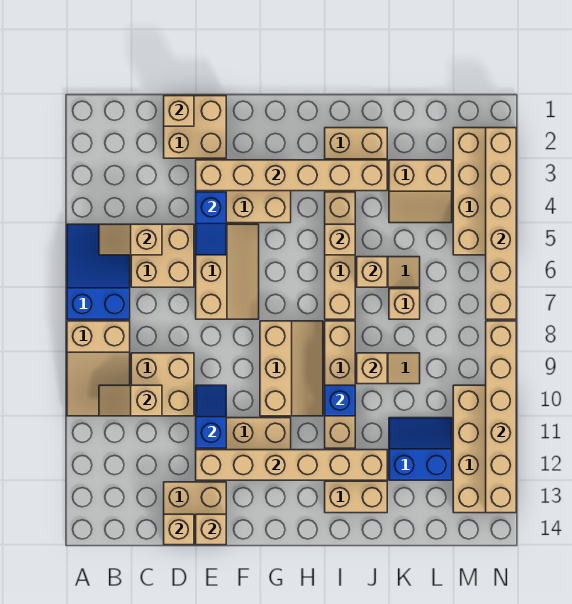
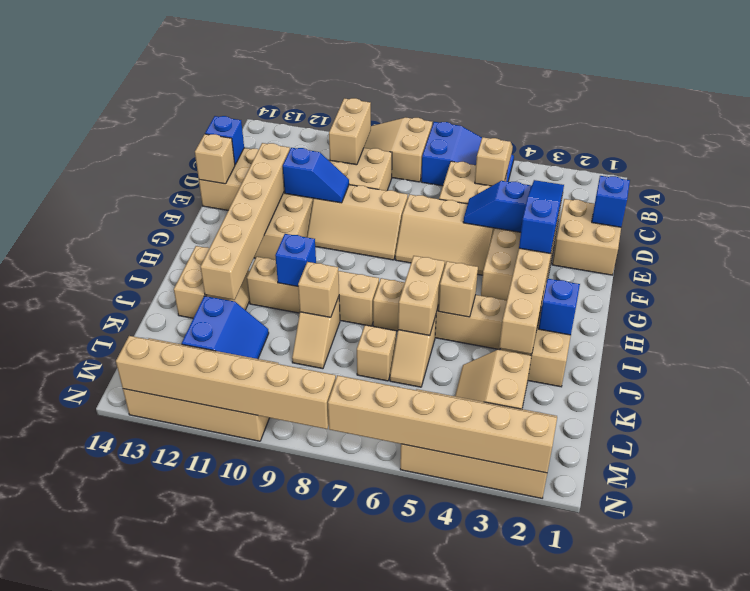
tan 1x2 slope [99,385,162,416] -> tan 1x2 brick [329,98,371,165]
tan 1x1 brick [164,96,194,126] -> blue 1x1 brick [592,176,630,227]
tan 1x1 brick [164,514,194,545] -> blue 1x1 brick [205,116,244,164]
none -> blue 1x3 slope [519,180,564,254]
tan 2x3 slope [260,321,323,416] -> tan 2x3 slope moved to [307,185,408,260]
none -> blue 1x1 brick [539,279,580,335]
tan 1x1 brick [357,257,387,287] -> tan 1x2 brick [398,256,445,335]

